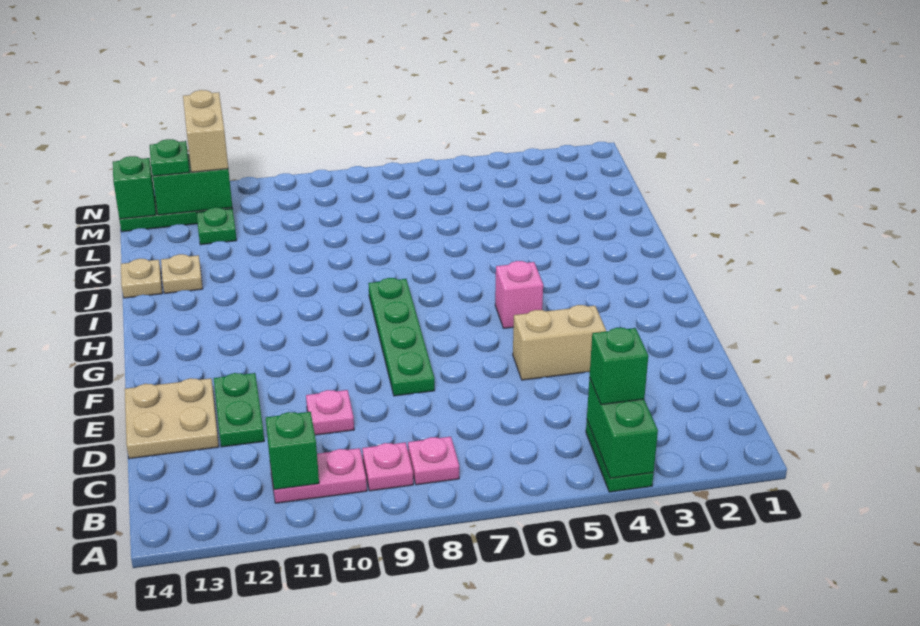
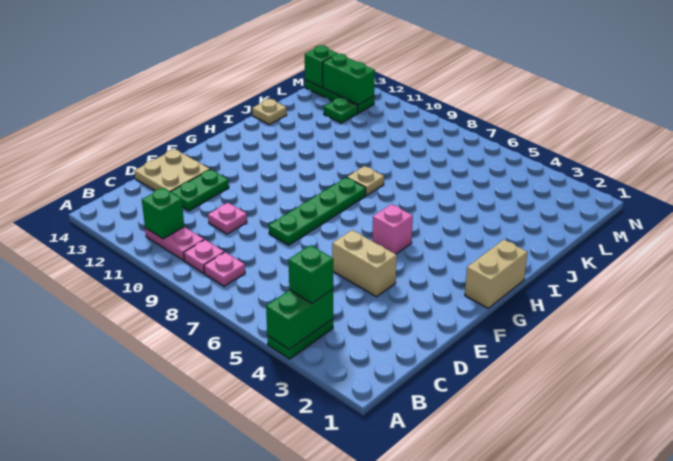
tan 1x1 plate [161,254,203,293] -> tan 1x1 plate moved to [347,166,384,196]
tan 1x2 brick [183,90,228,172] -> tan 1x2 brick moved to [465,240,527,308]
green 1x1 plate [150,139,190,176] -> none

